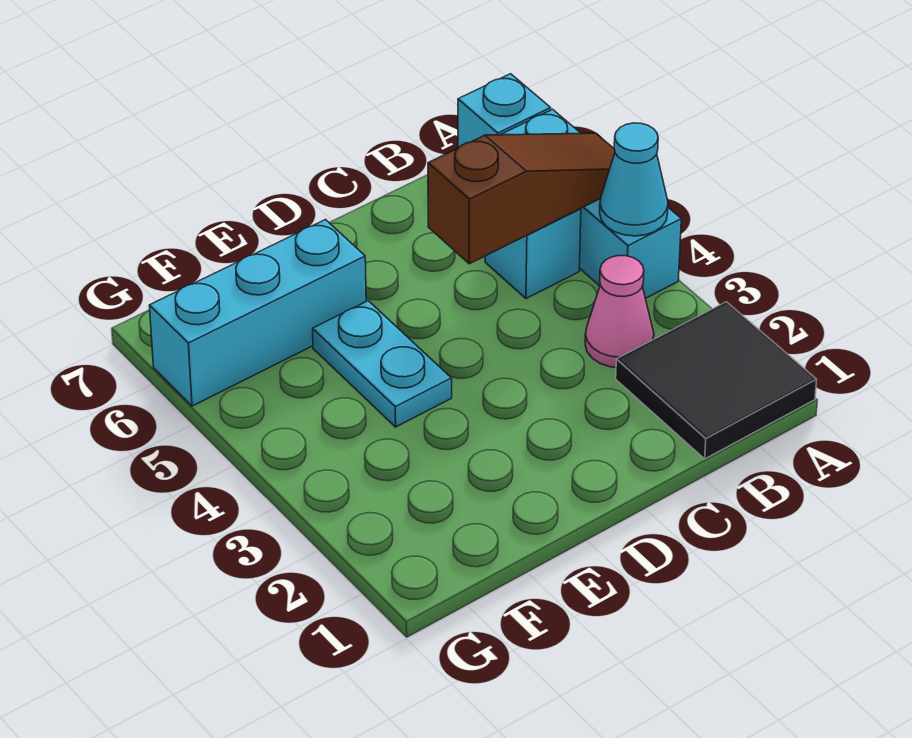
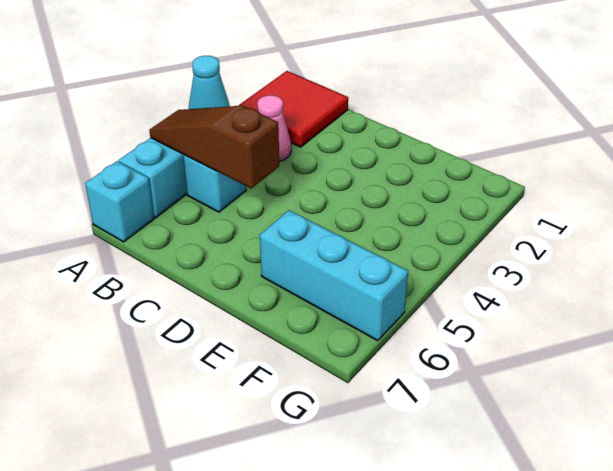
black 2x2 tile [616,302,817,459] -> red 2x2 tile [238,71,348,147]
cyan 1x2 plate [313,301,452,427] -> none

